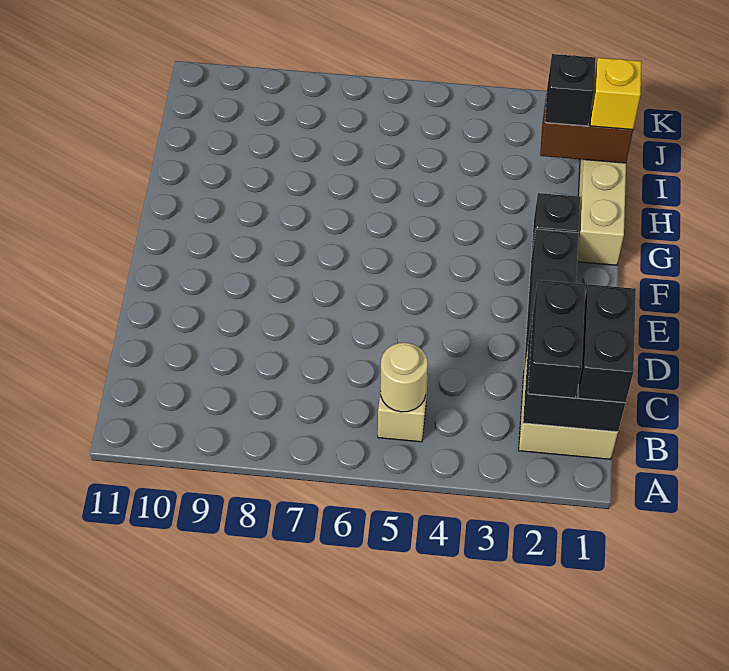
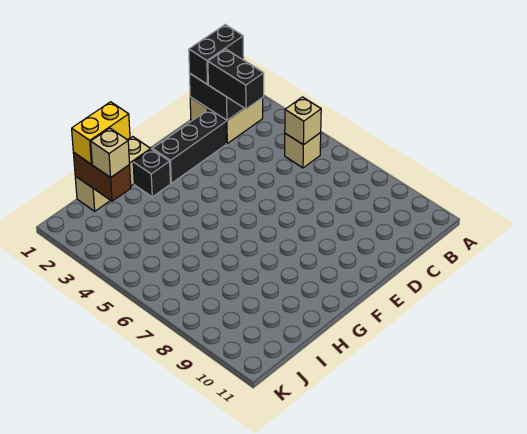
black 1x2 brick [528,280,585,398] -> black 1x2 brick turned to [208,49,264,109]
tan 1x1 round brick [380,343,428,412] -> tan 1x1 brick [285,97,321,145]
yellow 1x1 brick [590,58,641,130] -> yellow 1x2 brick [72,102,130,164]
black 1x1 brick [545,54,595,126] -> tan 1x1 brick [91,128,130,178]

